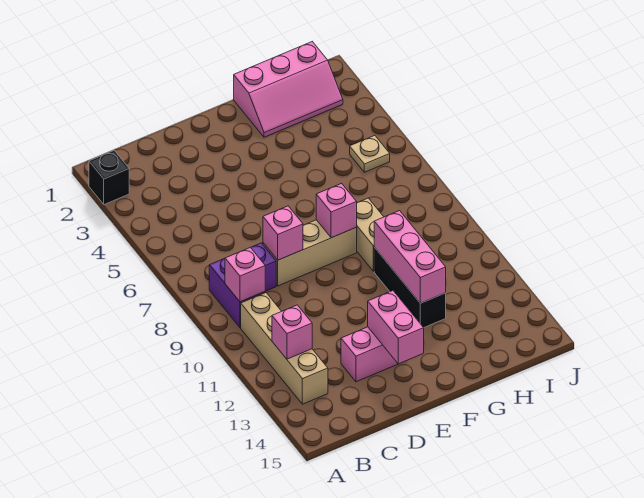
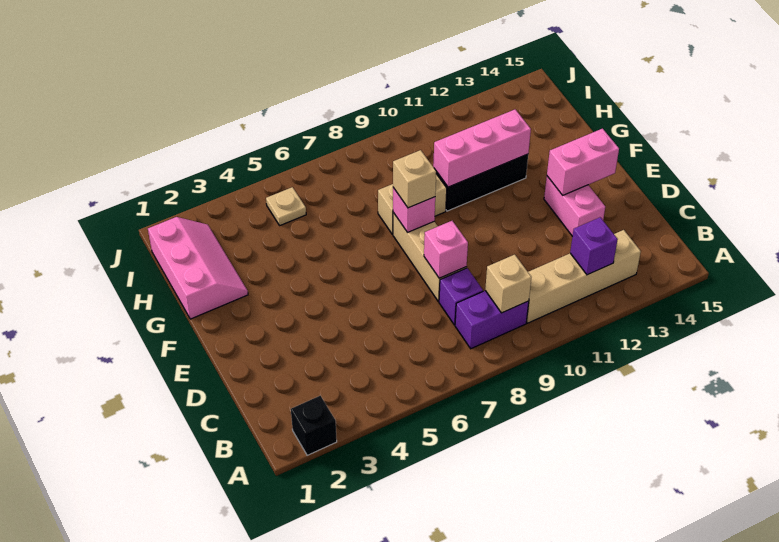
pink 1x1 brick [225,247,265,302] -> tan 1x1 brick [485,255,531,313]
pink 1x1 brick [272,305,312,359] -> purple 1x1 brick [570,217,618,275]
none -> tan 1x1 brick [393,150,436,208]

